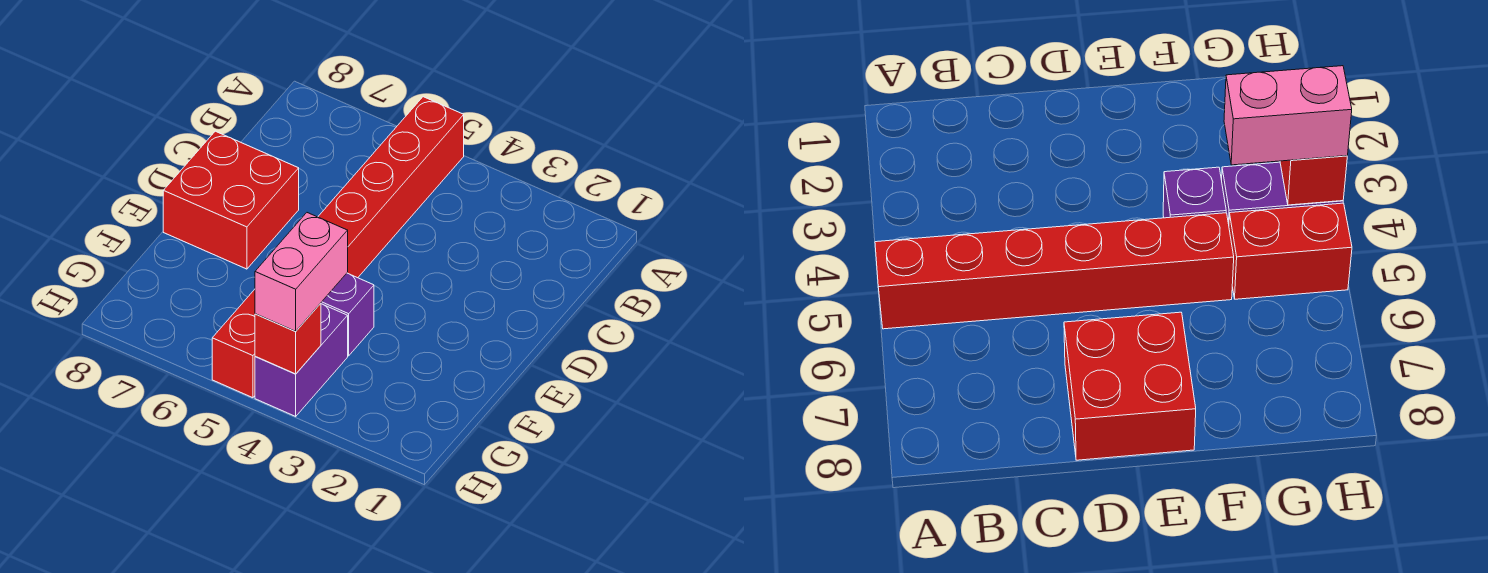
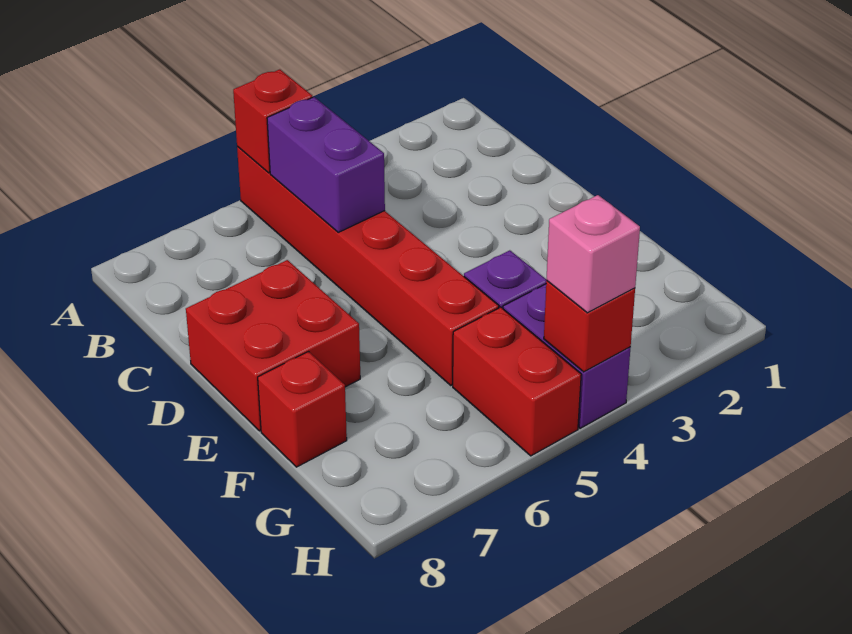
none -> red 1x1 brick [233,69,313,173]
none -> purple 1x2 brick [267,97,385,232]
none -> red 1x1 brick [258,352,347,467]
pink 1x2 brick [255,213,348,331] -> pink 1x1 brick [546,195,640,313]

